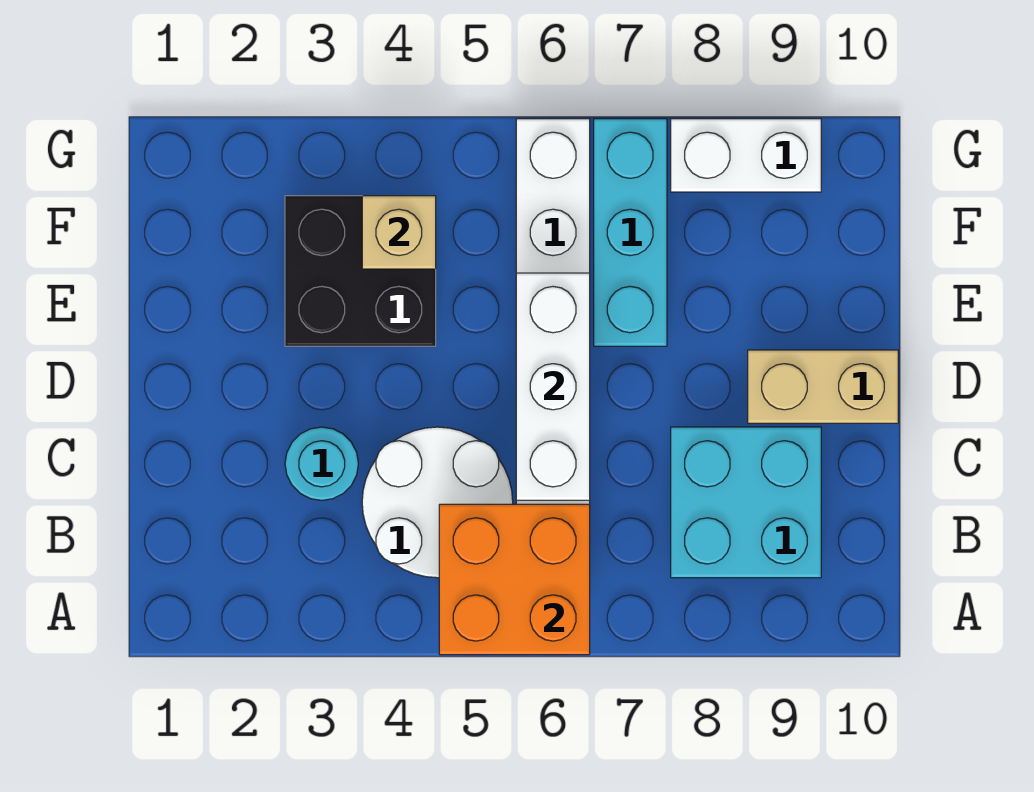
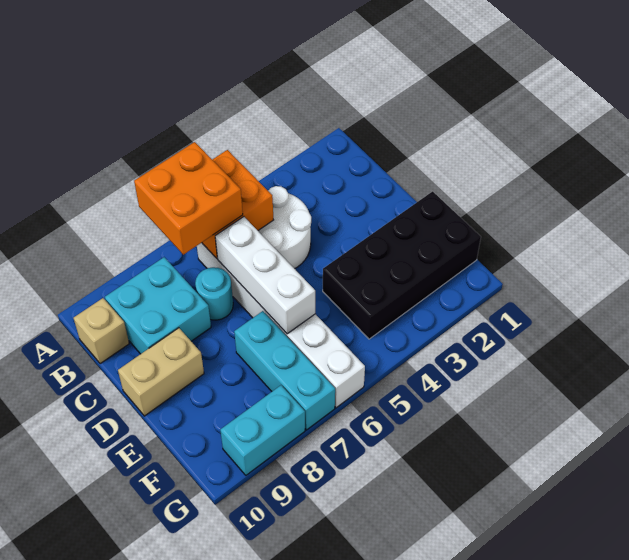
none -> orange 2x2 brick [134,142,243,255]
cyan 1x1 round brick [285,427,358,500] -> cyan 1x1 round brick moved to [195,267,233,320]
black 2x2 brick [285,196,436,346] -> black 2x4 brick [323,191,481,339]
tan 1x1 brick [362,196,436,269] -> tan 1x1 brick moved to [74,298,129,364]
white 1x2 brick [671,119,821,192] -> cyan 1x2 brick [220,385,305,475]

